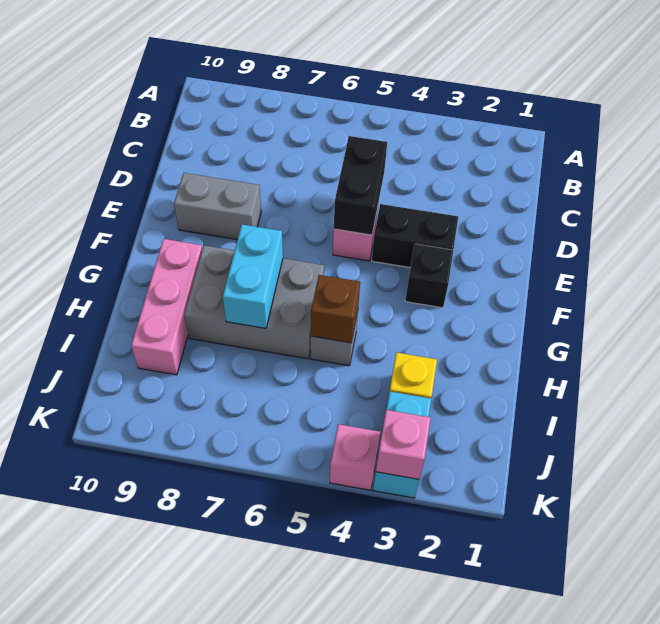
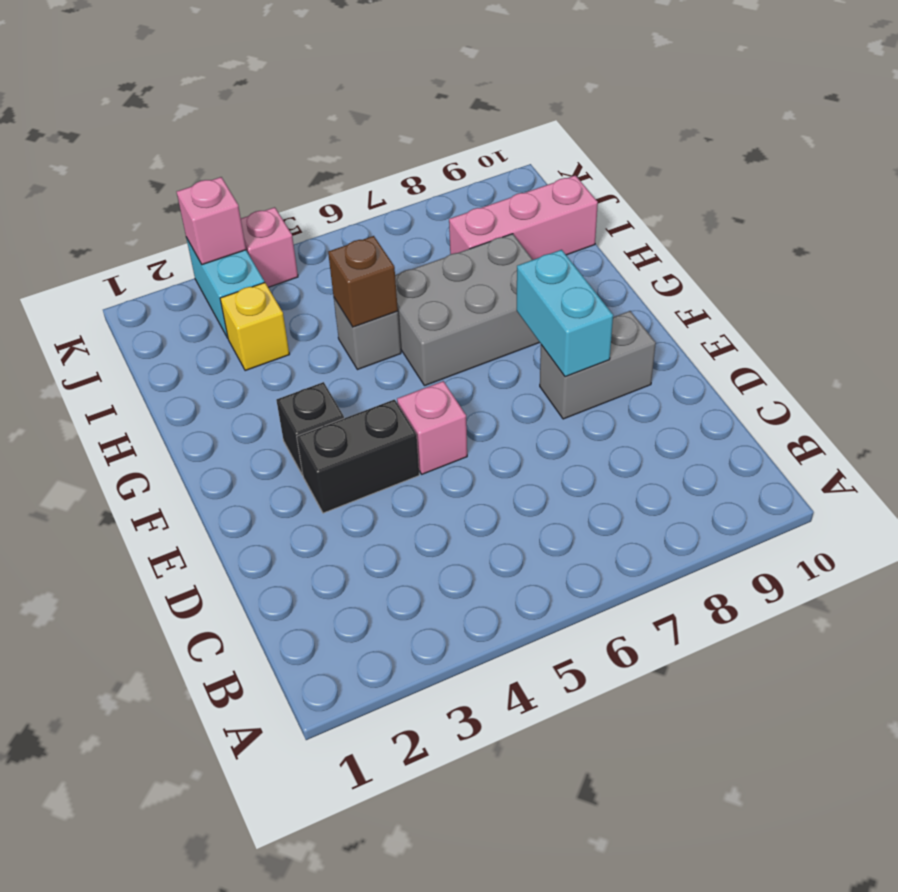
black 1x2 brick [334,136,387,235] -> none
cyan 1x2 brick [223,224,283,328] -> cyan 1x2 brick moved to [517,250,613,377]
pink 1x3 brick [131,239,203,375] -> pink 1x3 brick turned to [449,175,598,260]

